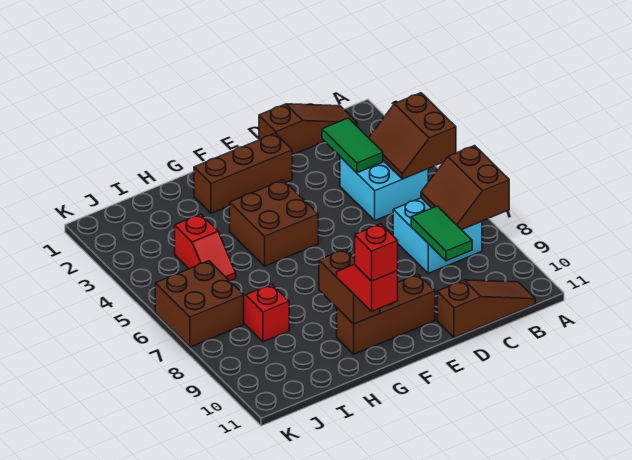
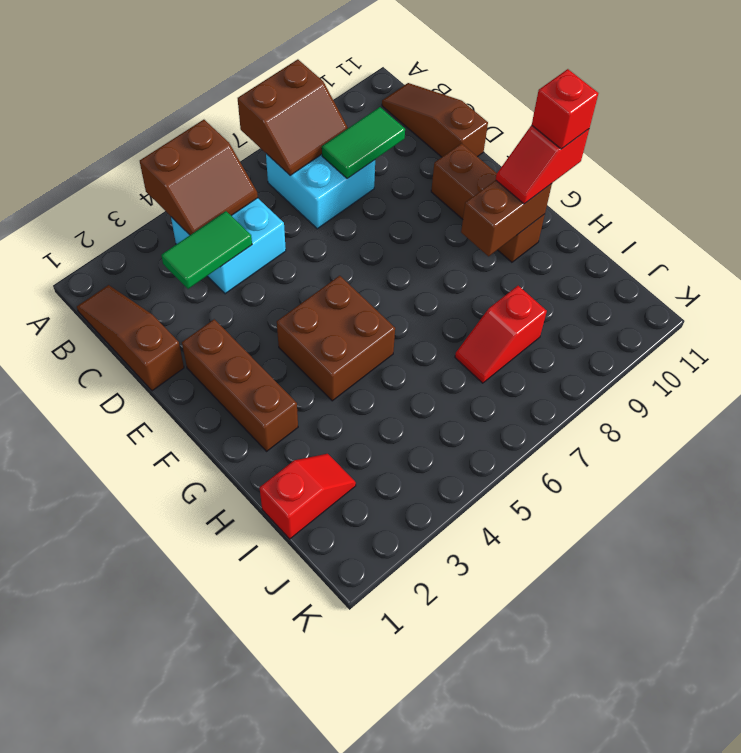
red 1x2 slope [175,214,236,281] -> red 1x2 slope moved to [260,454,356,539]
brown 2x2 brick [155,261,244,347] -> none

